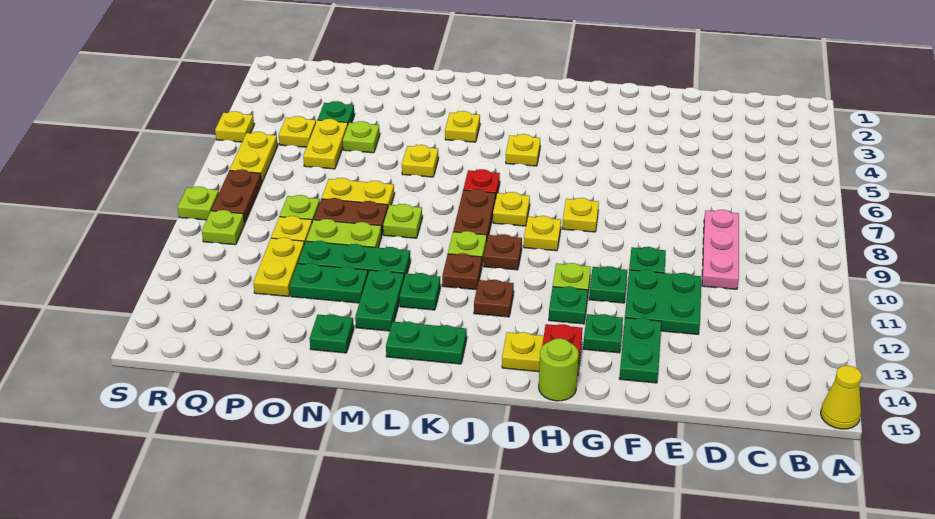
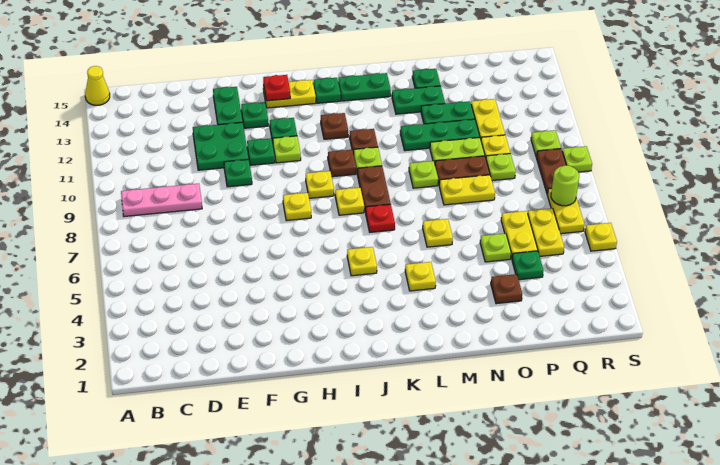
pink 1x3 plate [702,210,739,289] -> pink 1x3 plate turned to [121,184,202,217]
lime 1x1 round brick [539,338,578,401] -> lime 1x1 round brick moved to [551,165,579,206]
green 1x1 plate [400,273,440,310] -> green 1x1 plate moved to [313,78,341,103]
green 1x2 plate [355,270,404,331] -> green 1x2 plate turned to [392,86,445,114]
none -> brown 1x1 plate [491,274,522,304]
yellow 1x1 plate [279,116,316,147] -> yellow 1x2 plate [528,208,564,256]

